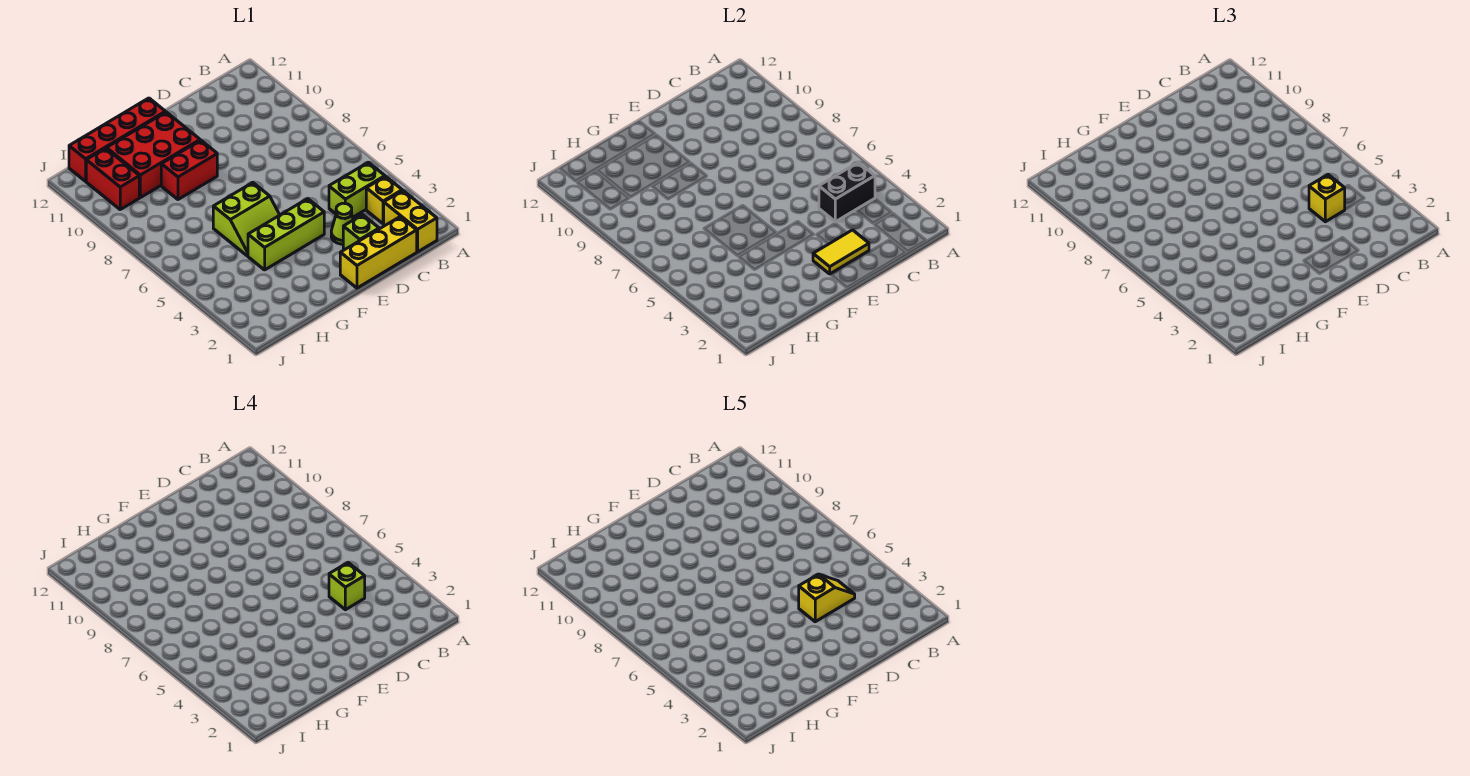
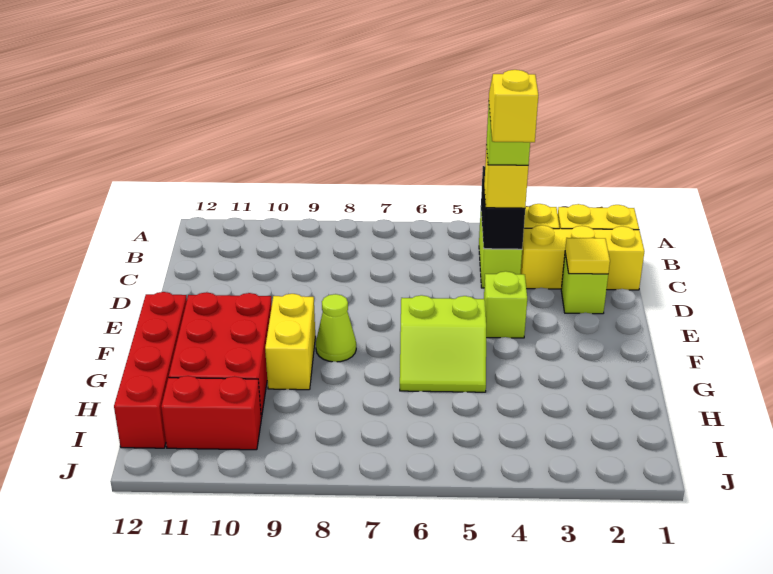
yellow 1x3 brick [340,217,417,288] -> yellow 1x3 brick turned to [520,225,644,290]
yellow 1x2 tile [813,230,869,274] -> yellow 1x1 tile [565,238,610,274]
lime 1x1 cone [331,203,353,244] -> lime 1x1 cone moved to [316,294,356,362]
lime 1x3 brick [248,199,324,270] -> lime 1x1 brick [484,271,527,338]
lime 2x2 slope [213,182,279,256] -> lime 2x2 slope turned to [400,295,486,392]
red 1x2 brick [161,140,217,199] -> yellow 1x2 brick [265,294,315,390]

